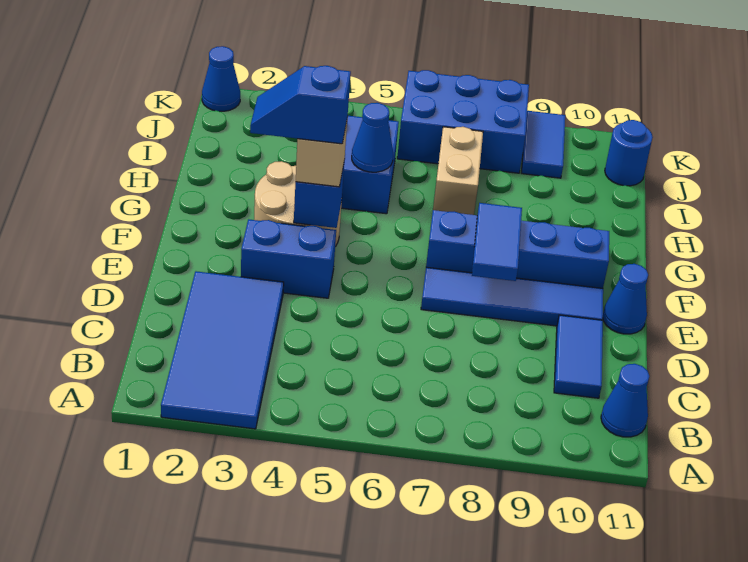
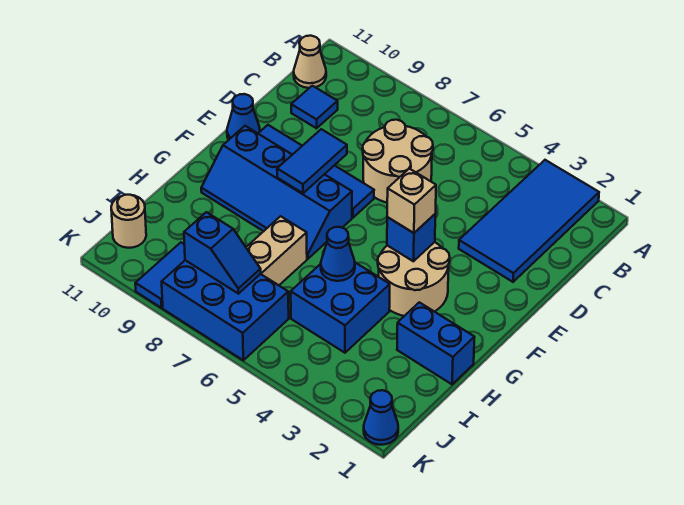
blue 1x1 cone [601,364,649,437] -> tan 1x1 cone [294,36,326,88]
none -> tan 2x2 round brick [363,120,433,203]
blue 1x2 tile [554,315,603,398] -> blue 1x1 tile [291,86,338,128]
blue 1x2 brick [241,219,336,298] -> blue 1x2 brick moved to [397,302,474,384]
blue 1x2 slope [250,66,351,144] -> blue 1x2 slope moved to [184,212,261,294]
blue 1x1 round brick [605,120,653,186] -> tan 1x1 round brick [111,195,146,248]

